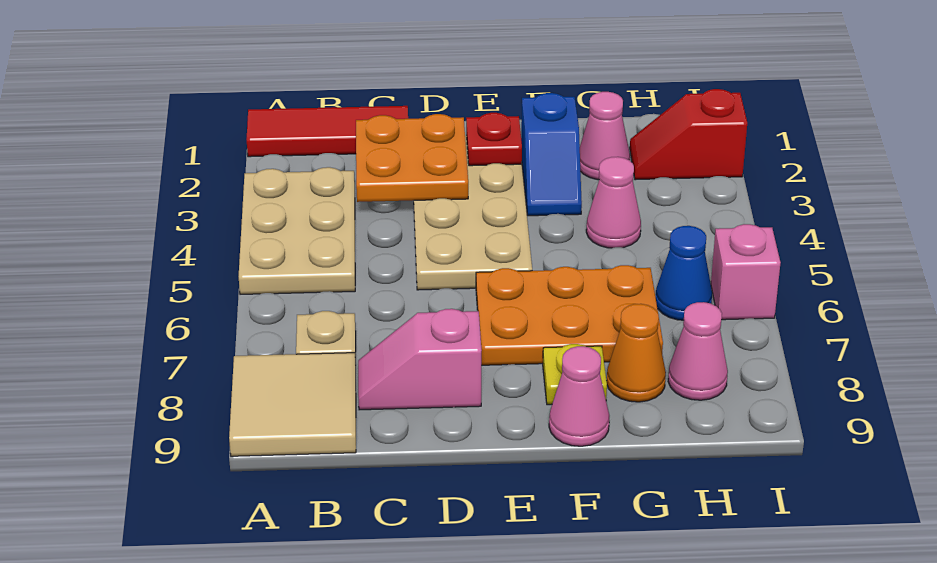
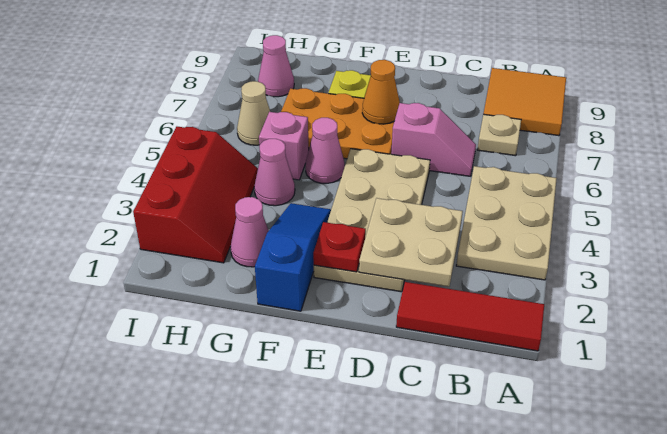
tan 2x2 tile [229,353,356,456] -> orange 2x2 tile [483,68,566,136]
orange 2x2 plate [356,114,468,202] -> tan 2x2 plate [359,198,463,287]
pink 1x2 slope [358,309,482,410] -> pink 1x2 slope moved to [391,103,476,176]
blue 1x2 slope [521,93,582,216] -> blue 1x3 slope [255,203,331,311]
pink 1x1 cone [549,346,609,446] -> pink 1x1 cone moved to [305,118,345,183]
orange 1x1 cone [607,304,666,402] -> orange 1x1 cone moved to [362,60,400,124]
red 1x2 slope [630,89,747,180] -> red 2x3 slope [133,127,258,263]
blue 1x1 cone [656,226,712,320] -> tan 1x1 cone [237,81,270,145]
pink 1x1 brick [711,224,781,320] -> pink 1x1 brick moved to [259,112,309,180]

